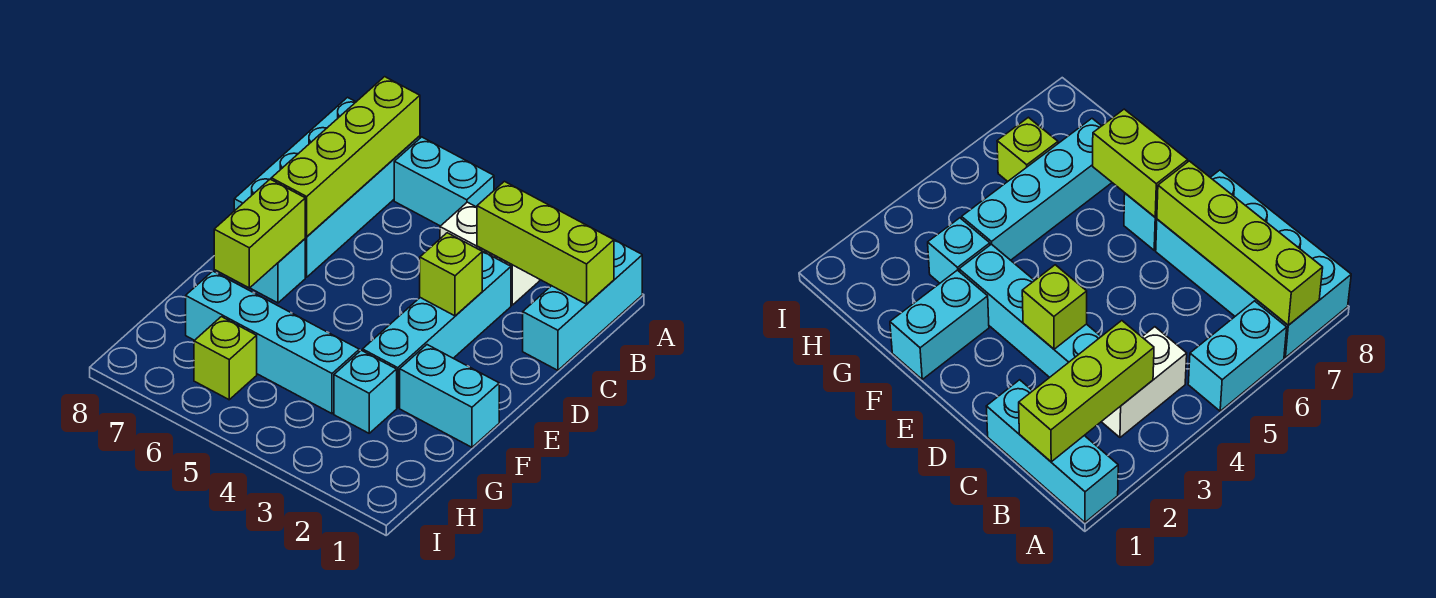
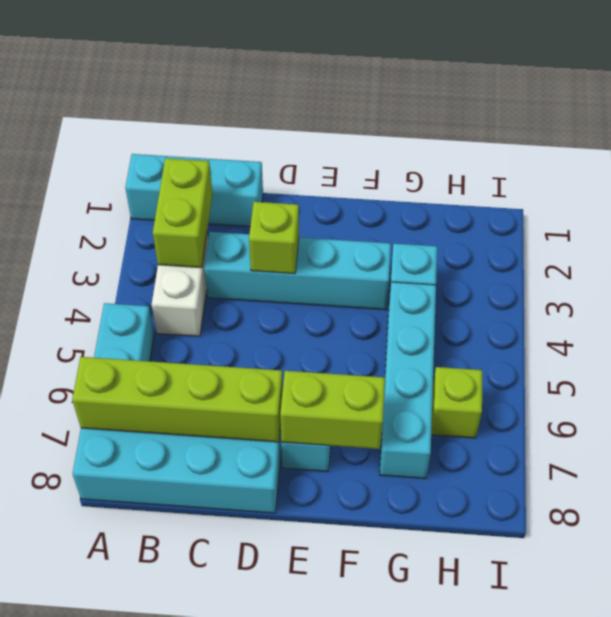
lime 1x3 brick [477,181,614,304] -> lime 1x2 brick [153,158,212,268]
cyan 1x2 brick [400,345,499,447] -> none

